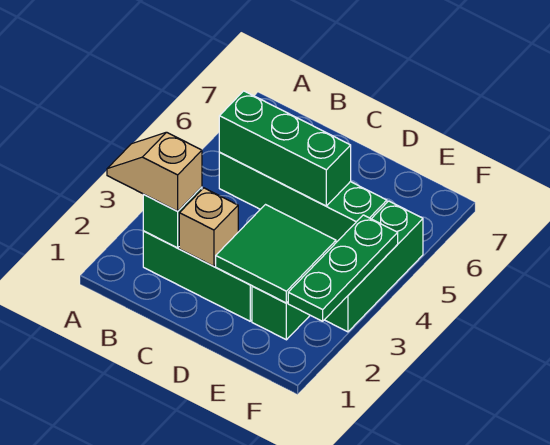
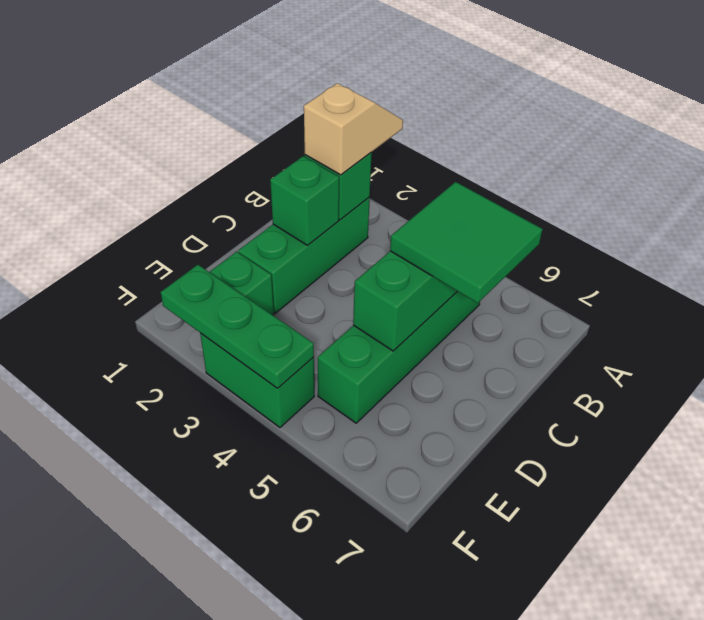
tan 1x1 brick [179,188,238,266] -> green 1x1 brick [270,156,339,245]
green 2x2 tile [216,205,336,303] -> green 2x2 tile moved to [390,182,543,303]
green 1x3 brick [325,201,423,332] -> green 1x2 brick [200,333,314,427]

